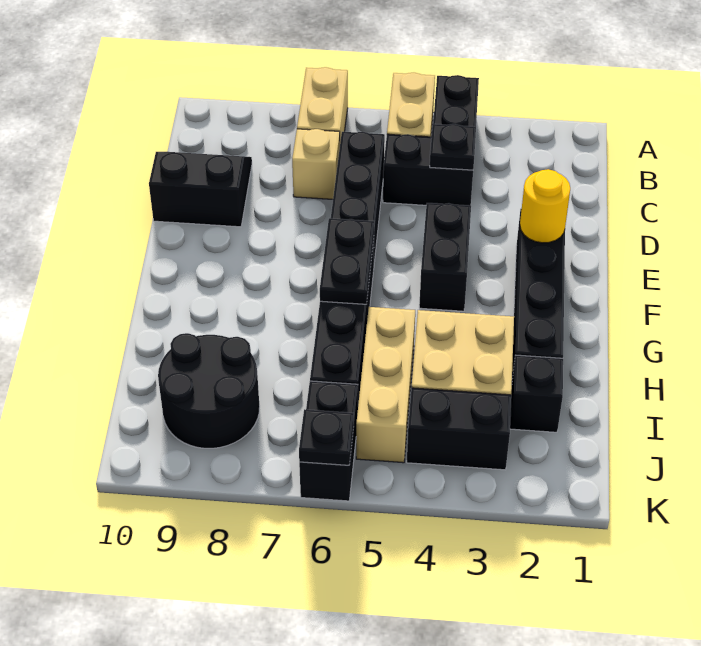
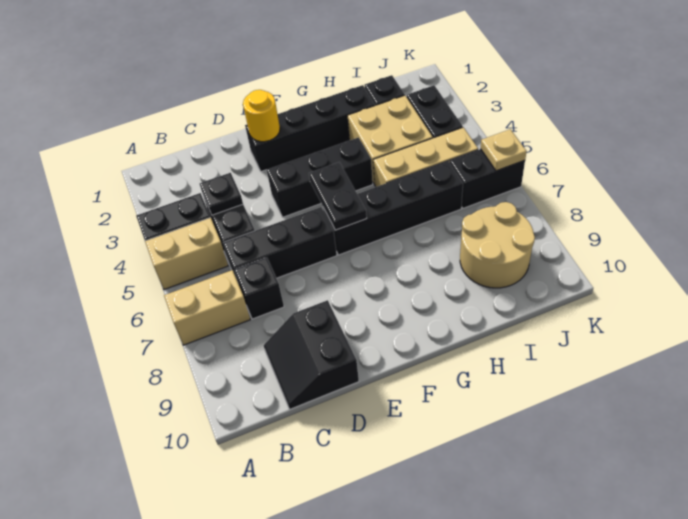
tan 1x1 brick [292,129,340,199] -> black 1x1 brick [234,257,284,319]
black 1x2 brick [419,203,471,311] -> black 1x3 brick [267,138,373,217]
black 1x2 plate [320,218,374,304] -> black 1x2 plate turned to [309,162,367,230]
black 2x2 round brick [158,333,260,448] -> tan 2x2 round brick [460,202,535,288]
black 1x1 plate [299,409,354,465] -> tan 1x1 plate [481,129,527,171]

